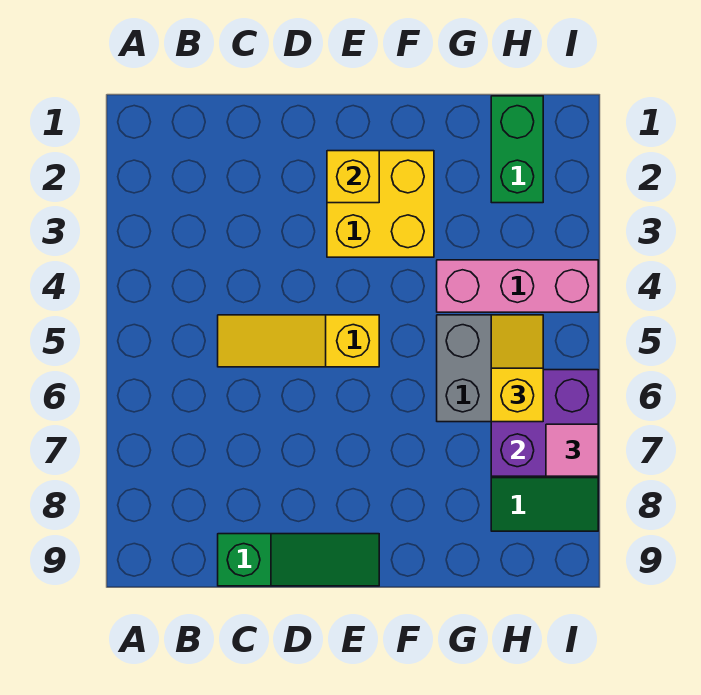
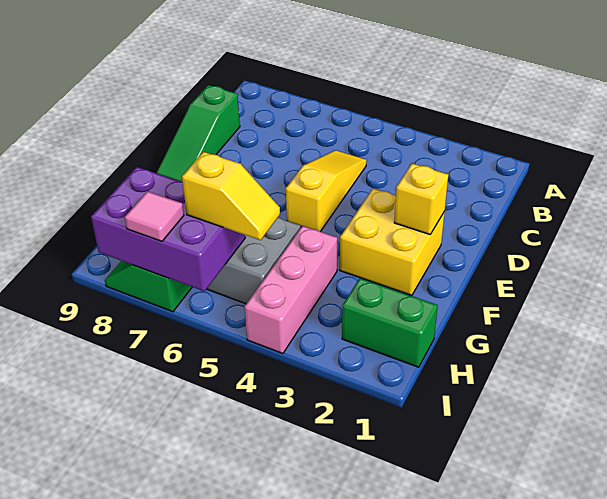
purple 2x2 brick [491,370,598,476] -> purple 2x3 brick [91,167,245,291]

